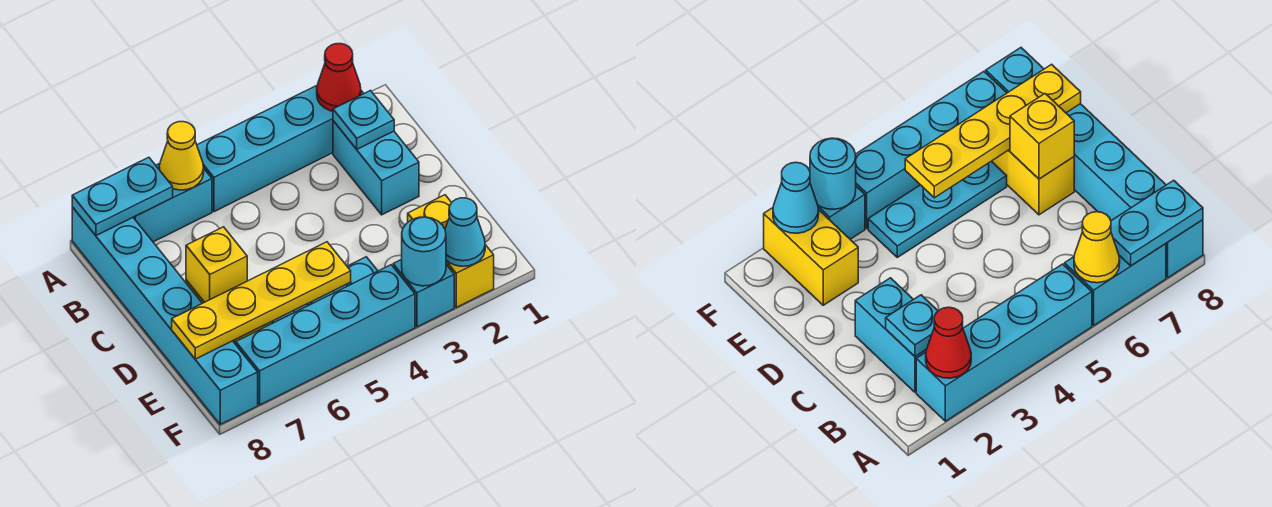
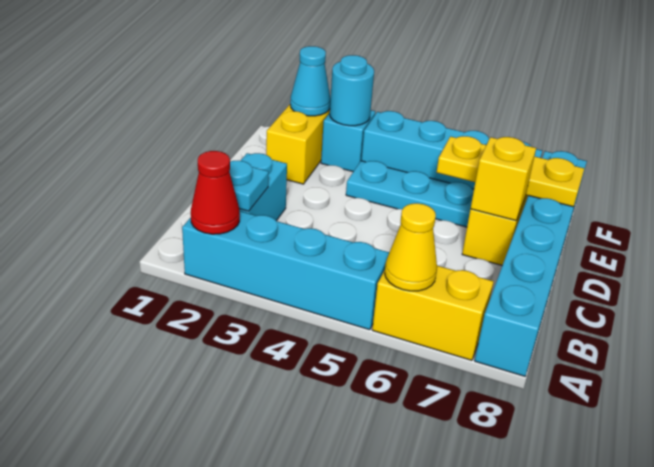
cyan 1x2 brick [133,163,212,242] -> yellow 1x2 brick [372,266,494,360]
cyan 1x2 plate [72,157,173,235] -> none
yellow 1x4 plate [172,242,351,359] -> yellow 1x3 plate [437,136,584,207]

